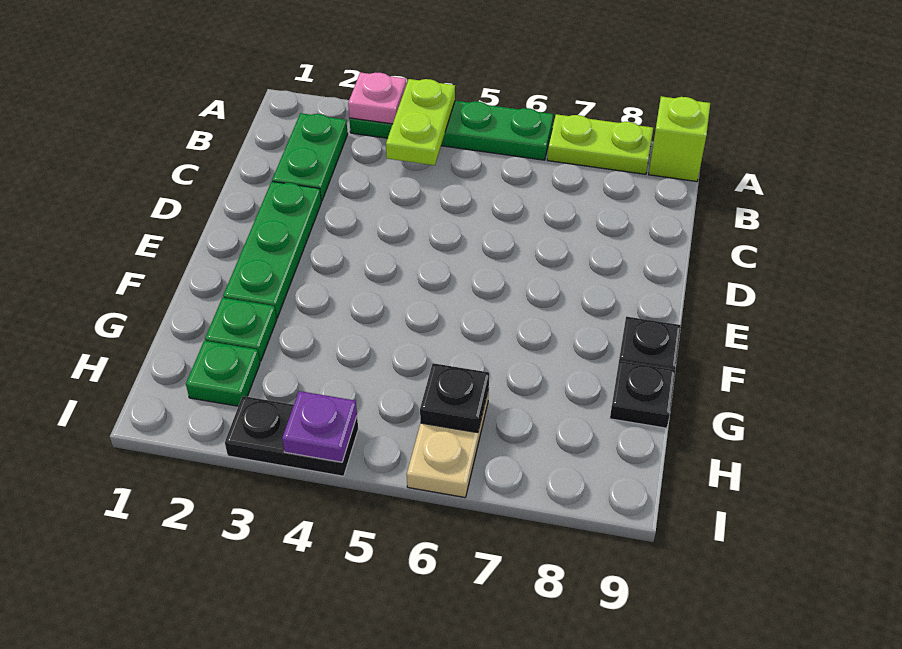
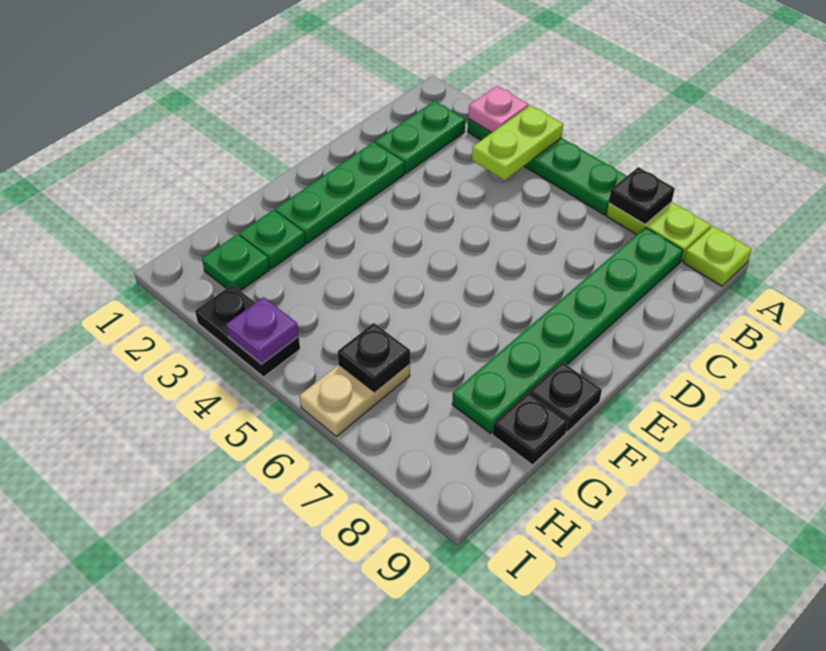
none -> black 1x1 plate [609,167,675,224]
lime 1x1 brick [649,96,710,182] -> lime 1x1 plate [683,226,752,286]
none -> green 1x6 plate [452,227,683,433]

